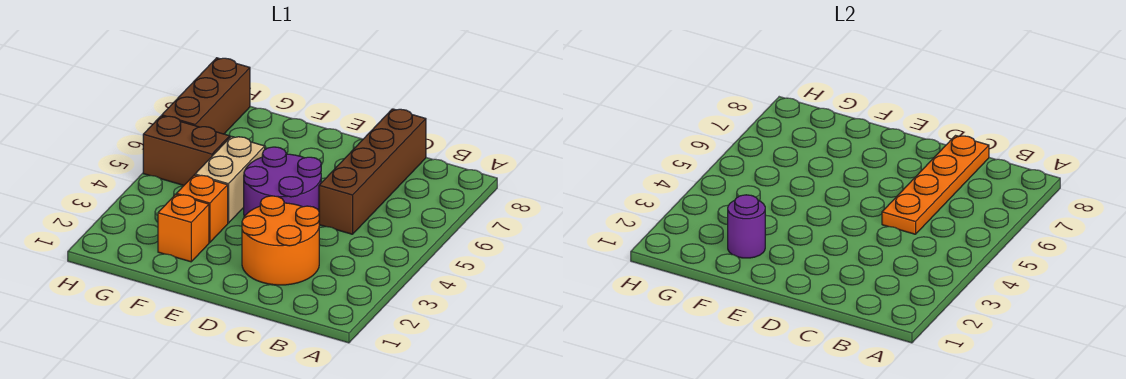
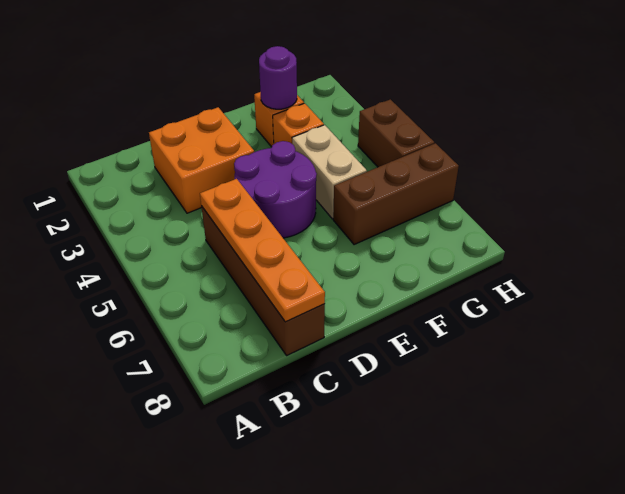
orange 2x2 round brick [242,196,319,285] -> orange 2x2 brick [149,107,254,213]
brown 1x2 brick [143,116,230,185] -> brown 1x2 brick turned to [358,99,434,167]
brown 1x3 brick [162,58,250,134] -> brown 1x3 brick turned to [333,143,459,245]

